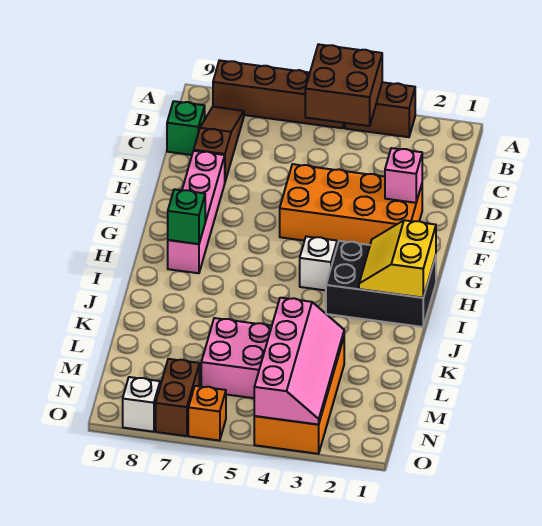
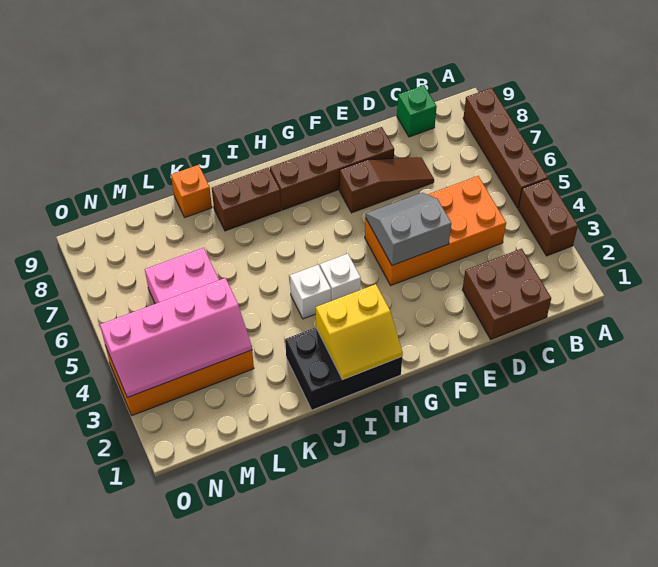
brown 2x2 brick [305,44,382,126] -> brown 2x2 brick moved to [462,249,551,339]
brown 1x3 slope [194,107,244,181] -> brown 1x3 slope moved to [339,157,434,213]
orange 2x4 brick [280,164,422,245] -> orange 2x4 brick turned to [365,176,506,285]
pink 1x1 brick [385,148,422,203] -> none
none -> grey 2x2 slope [366,193,451,265]
pink 1x4 brick [168,151,225,273] -> brown 1x4 brick [270,127,394,210]
black 2x3 brick [326,241,436,327] -> black 2x3 brick turned to [285,327,402,410]
yellow 2x2 slope [359,220,436,298] -> yellow 2x2 slope turned to [316,284,403,380]
green 1x1 brick [168,189,205,244] -> none
brown 1x2 brick [156,359,199,436] -> brown 1x2 brick moved to [212,168,281,231]
orange 1x1 brick [188,386,226,441] -> orange 1x1 brick moved to [171,165,212,217]
white 1x1 brick [123,377,160,432] -> white 1x1 brick moved to [290,265,331,319]

